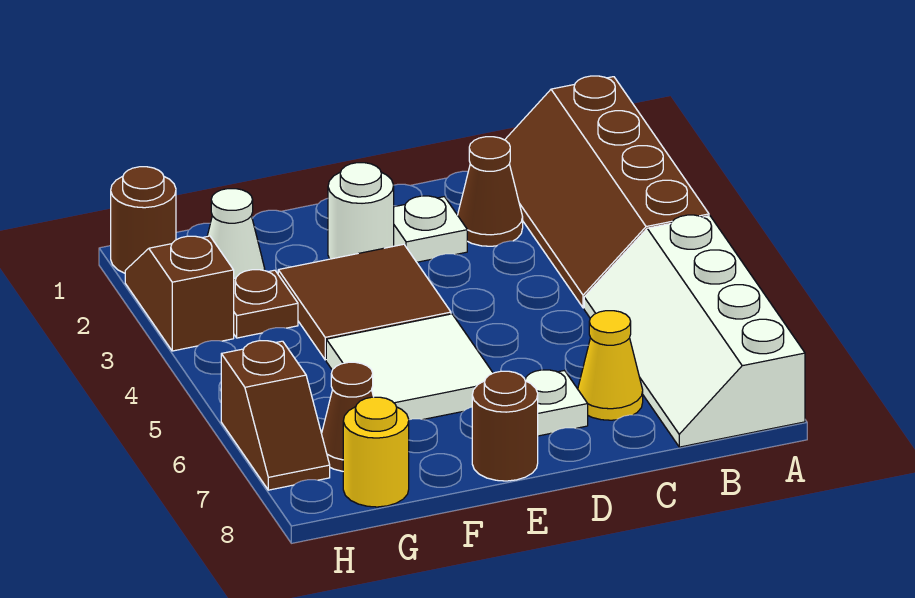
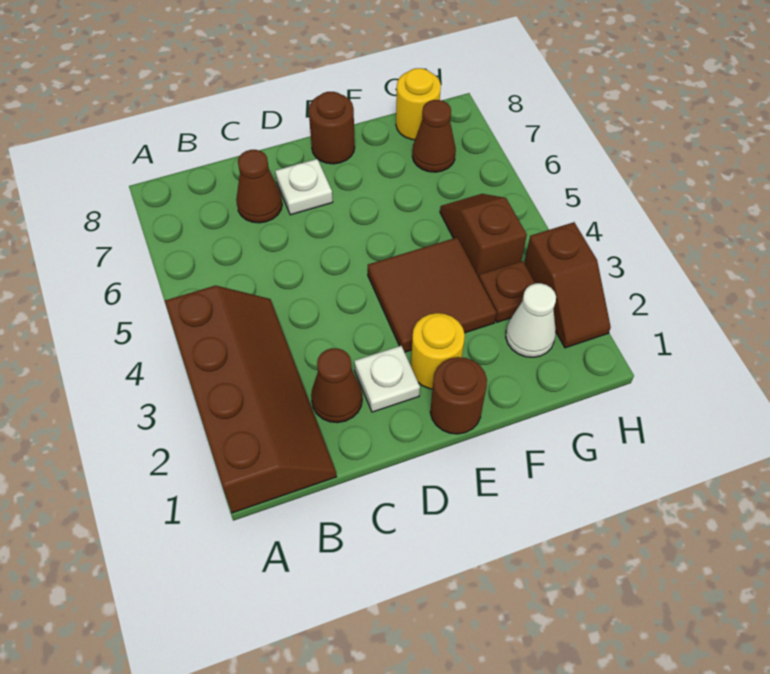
white 2x4 slope [584,215,805,447] -> none
yellow 1x1 cone [578,311,643,420] -> brown 1x1 cone [236,150,282,223]
white 1x1 round brick [328,163,394,259] -> yellow 1x1 round brick [411,313,465,389]
white 2x2 tile [326,314,493,420] -> none
brown 1x1 round brick [111,167,176,273] -> brown 1x1 round brick moved to [430,357,487,434]
brown 1x2 slope [221,341,330,490] -> brown 1x2 slope moved to [440,194,527,277]

